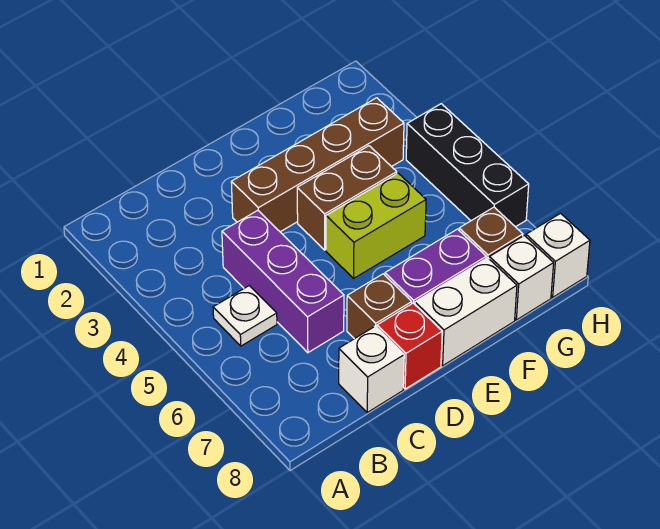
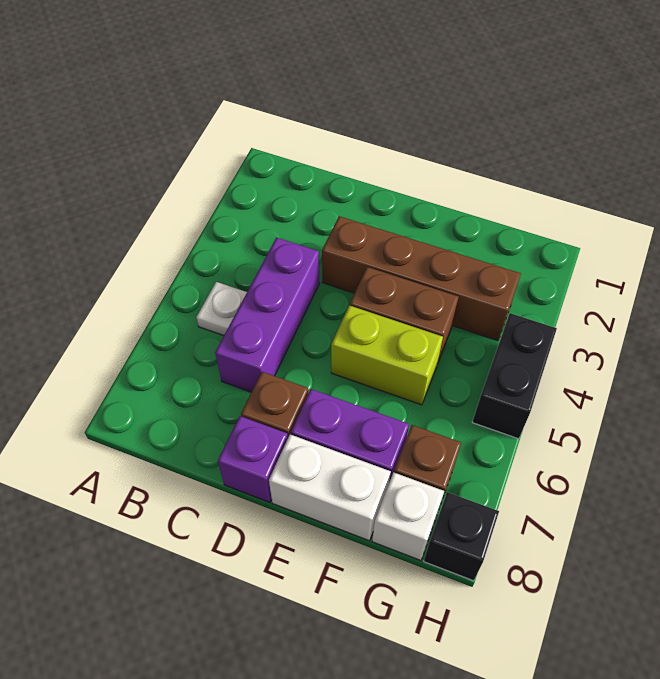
white 1x1 brick [339,326,404,412] -> none
red 1x1 brick [377,303,442,389] -> purple 1x1 brick [218,416,288,502]
black 1x3 brick [406,104,529,227] -> black 1x2 brick [472,313,557,439]
white 1x1 brick [526,213,590,297] -> black 1x1 brick [424,492,499,581]

